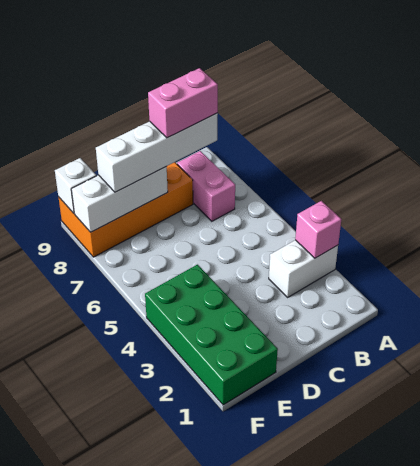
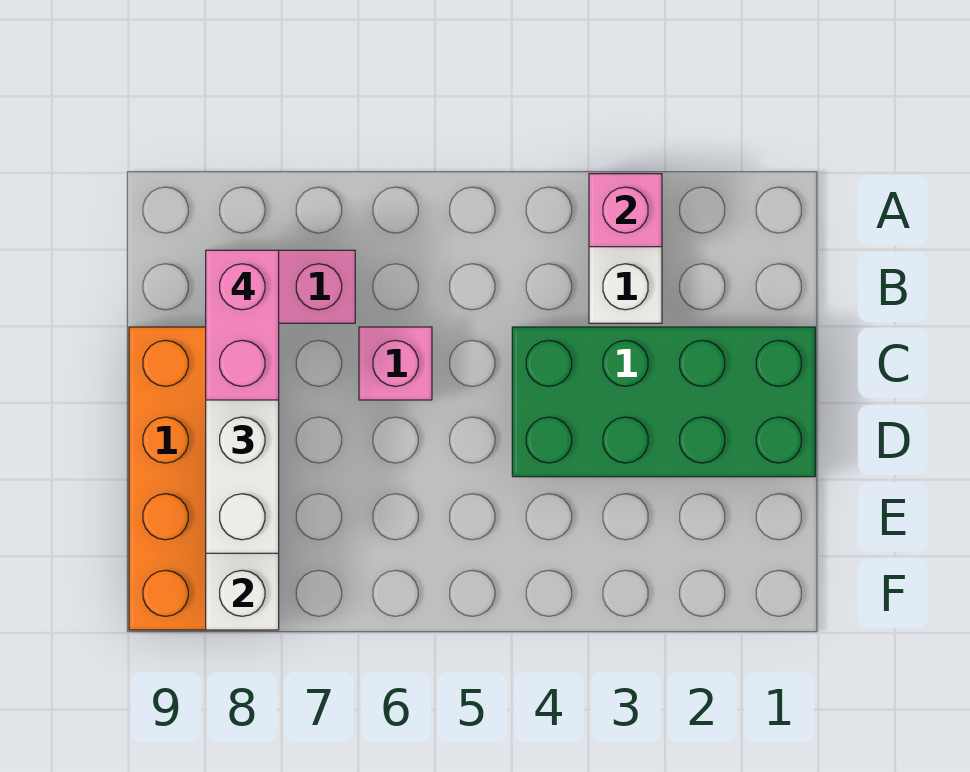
none -> pink 1x1 brick [359,327,432,400]
green 2x4 brick [145,265,278,405] -> green 2x4 brick moved to [512,327,815,477]
white 1x1 brick [55,158,96,213] -> none

